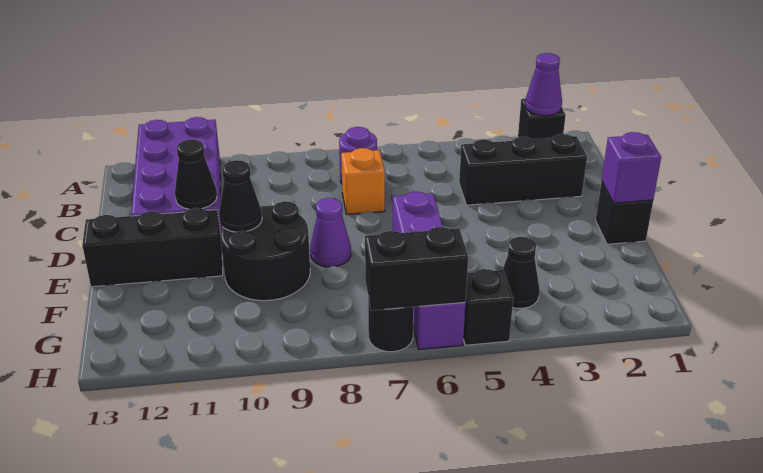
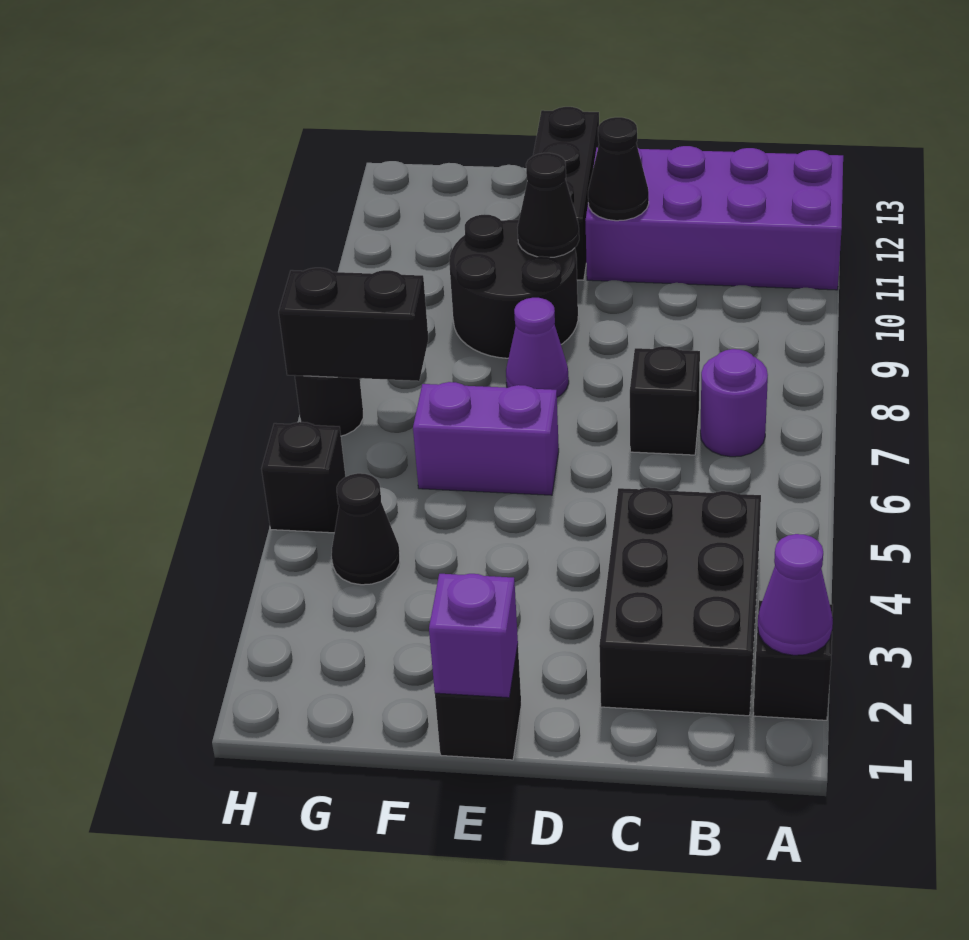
black 1x3 brick [459,134,587,205] -> black 2x3 brick [599,487,761,716]
orange 1x1 brick [341,148,385,214] -> black 1x1 brick [630,346,700,455]
purple 1x4 brick [393,192,466,349] -> purple 1x2 brick [413,382,559,495]
black 1x2 brick [365,227,468,311] -> black 1x2 brick turned to [279,268,428,381]

